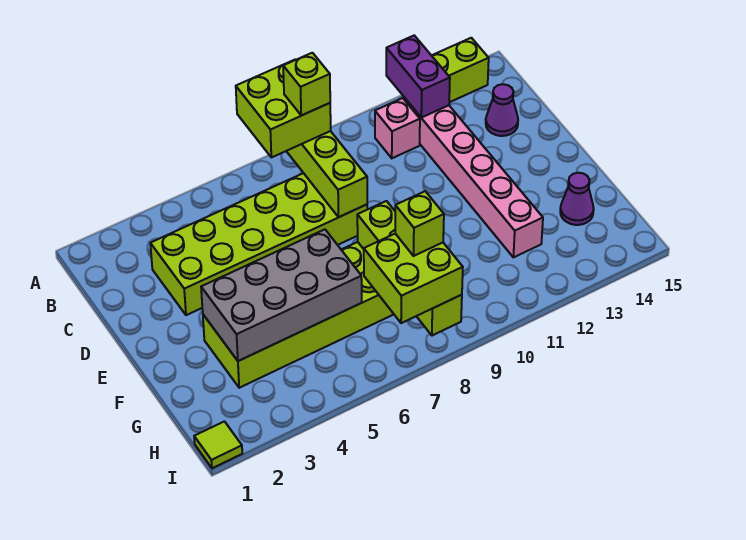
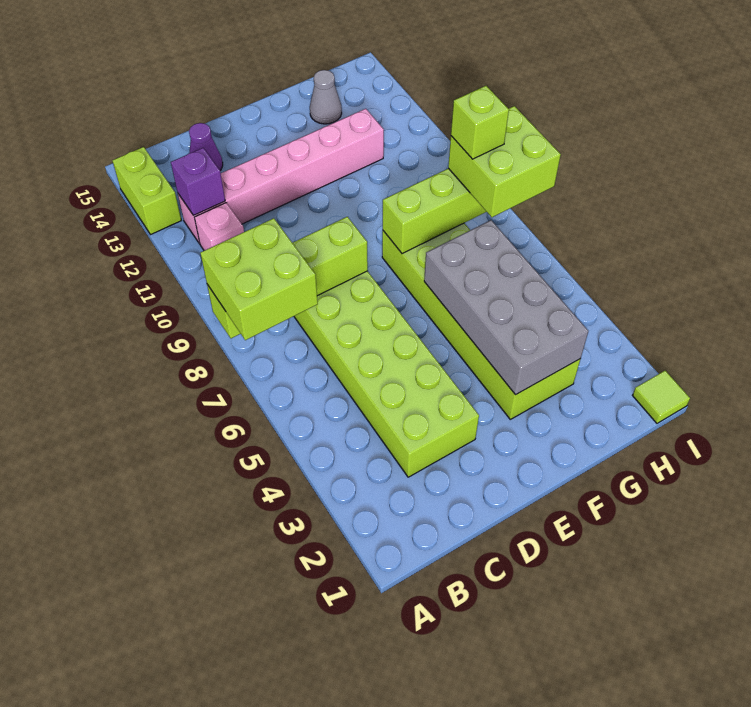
purple 1x2 brick [386,36,450,118] -> purple 1x1 brick [171,148,225,216]
lime 1x1 brick [283,53,330,115] -> none
purple 1x1 cone [560,173,594,225] -> grey 1x1 cone [310,70,342,124]

